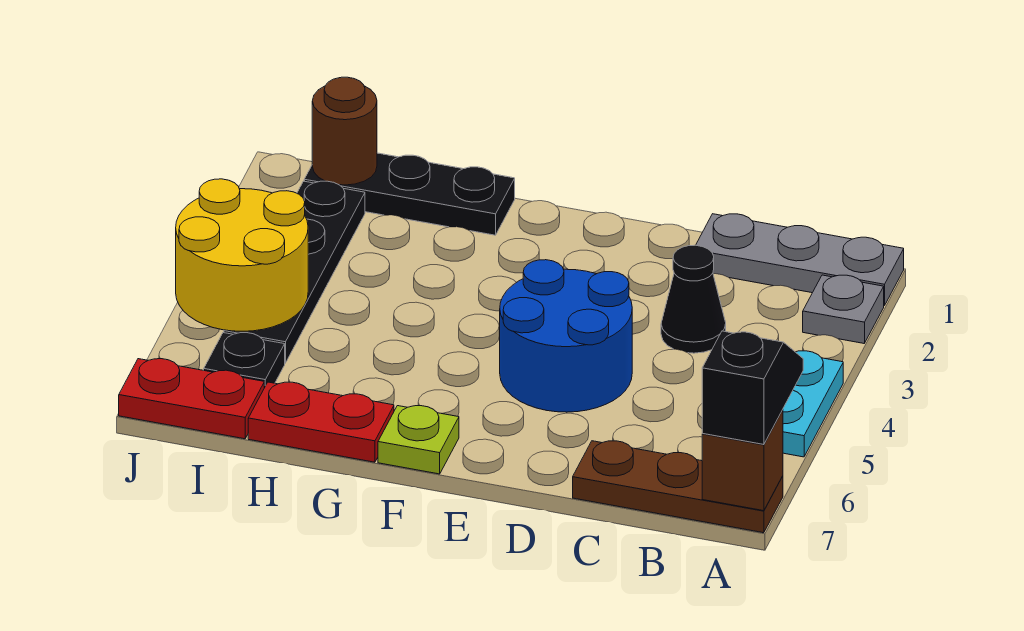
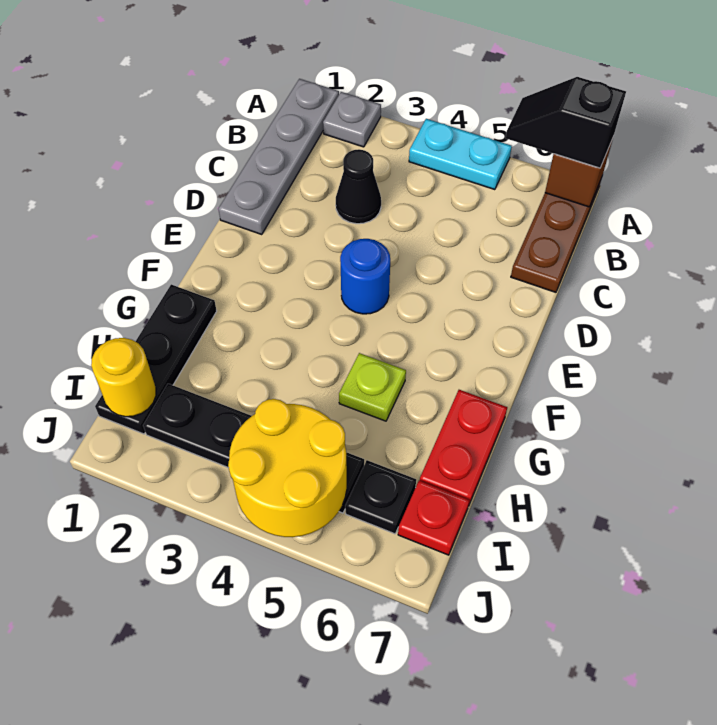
grey 1x3 plate [696,214,904,306] -> grey 1x4 plate [219,79,339,234]
blue 2x2 round brick [500,260,632,412] -> blue 1x1 round brick [340,239,390,314]
lime 1x1 plate [378,406,459,474] -> lime 1x1 plate moved to [339,353,406,421]
brown 1x1 round brick [312,77,377,185] -> yellow 1x1 round brick [91,338,156,417]
red 1x2 plate [119,359,264,439] -> red 1x1 plate [398,480,469,555]

